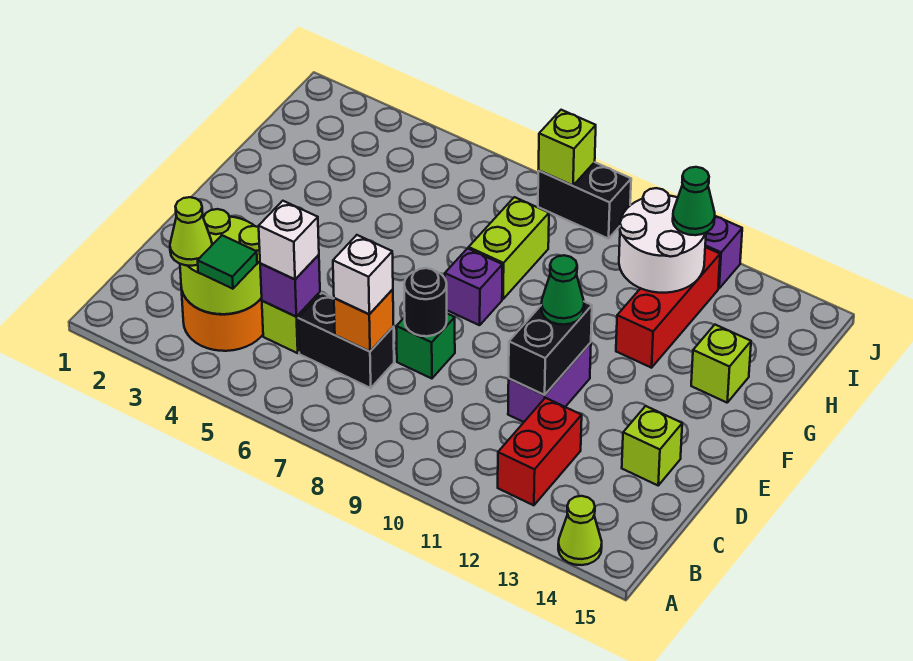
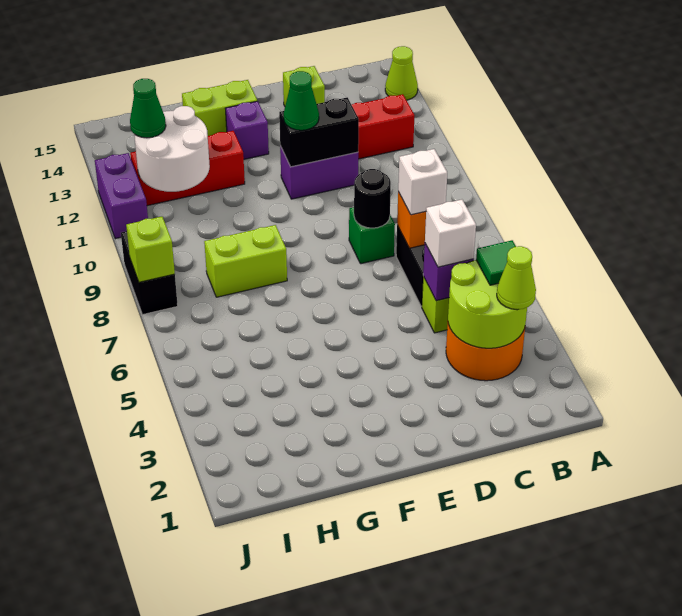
purple 1x1 brick [445,248,502,325] -> purple 1x1 brick moved to [225,101,269,159]
lime 1x1 brick [691,325,751,403] -> lime 1x2 brick [182,80,257,136]

